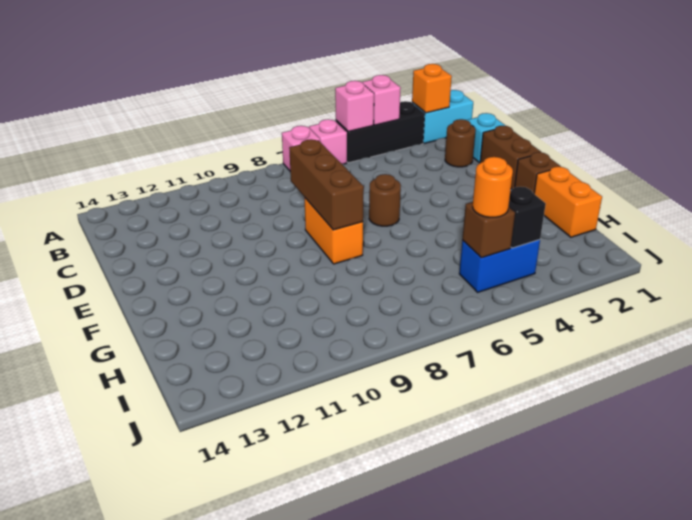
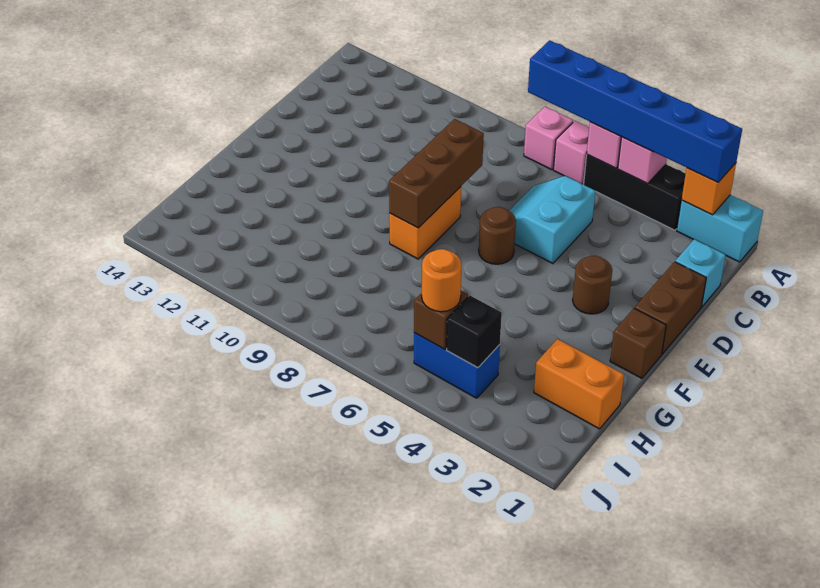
none -> blue 1x6 brick [528,40,742,182]
brown 1x1 round brick [445,119,476,167] -> brown 1x1 round brick moved to [573,256,612,314]
none -> cyan 2x2 slope [509,176,595,263]
orange 1x2 brick [534,167,602,237] -> orange 1x2 brick turned to [534,339,624,429]

